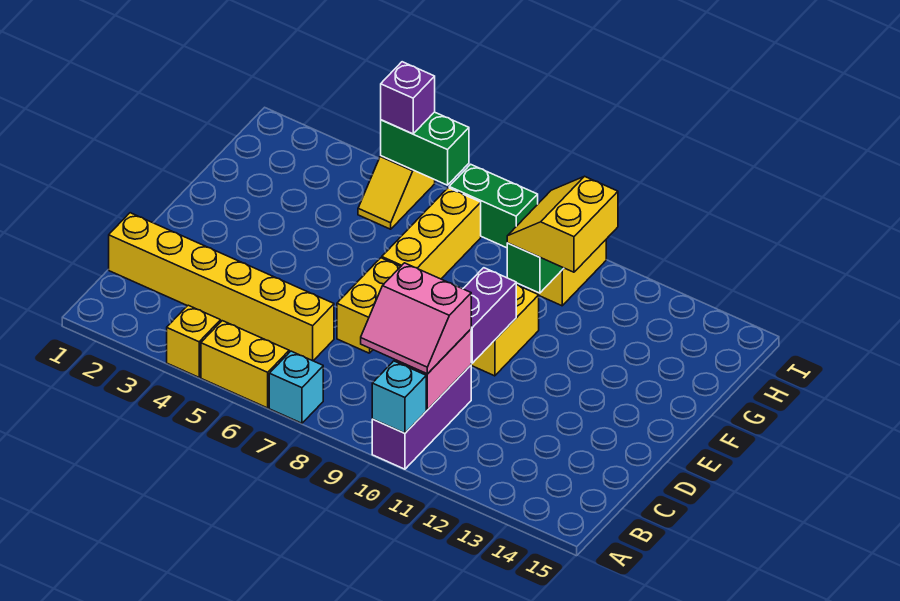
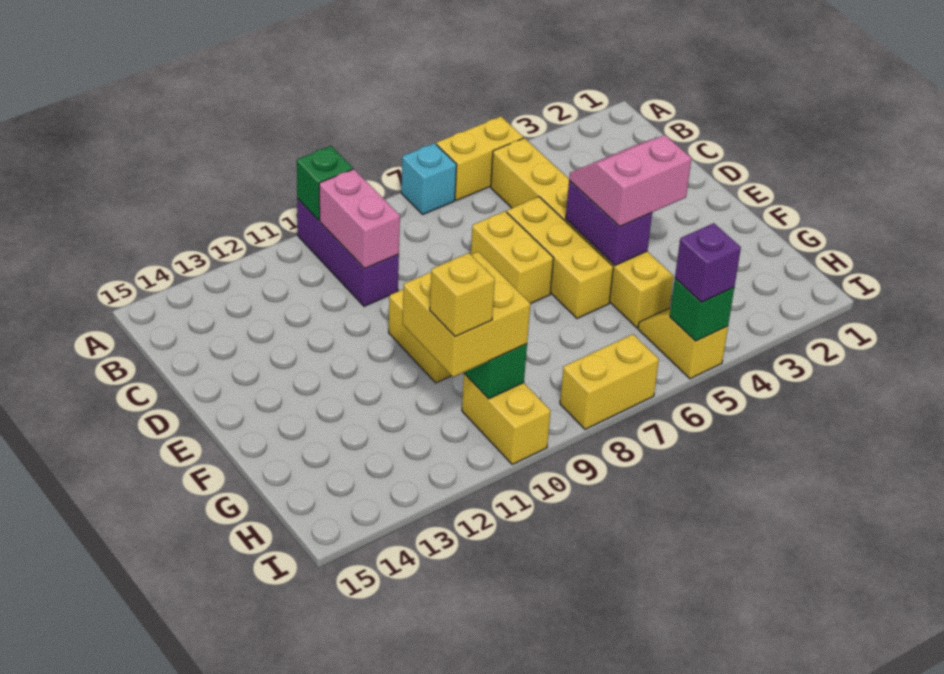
yellow 1x1 brick [167,305,221,377] -> yellow 1x1 brick moved to [430,253,495,337]
cyan 1x1 brick [372,361,426,433] -> green 1x1 brick [297,146,353,220]
pink 2x2 slope [361,263,471,374] -> pink 2x2 slope moved to [569,135,692,227]
yellow 1x6 brick [109,213,334,361] -> yellow 1x6 brick turned to [491,138,674,328]
purple 1x2 brick [463,268,516,363] -> purple 1x2 brick moved to [566,180,652,265]
yellow 1x3 brick [382,188,481,279] -> yellow 1x3 brick moved to [507,197,613,318]
yellow 2x2 slope [507,176,618,272] -> yellow 2x2 brick [402,252,530,377]
green 1x2 brick [381,112,469,185] -> green 1x1 brick [670,278,734,341]
green 1x2 brick [449,164,538,248] -> yellow 1x2 brick [560,334,659,429]

